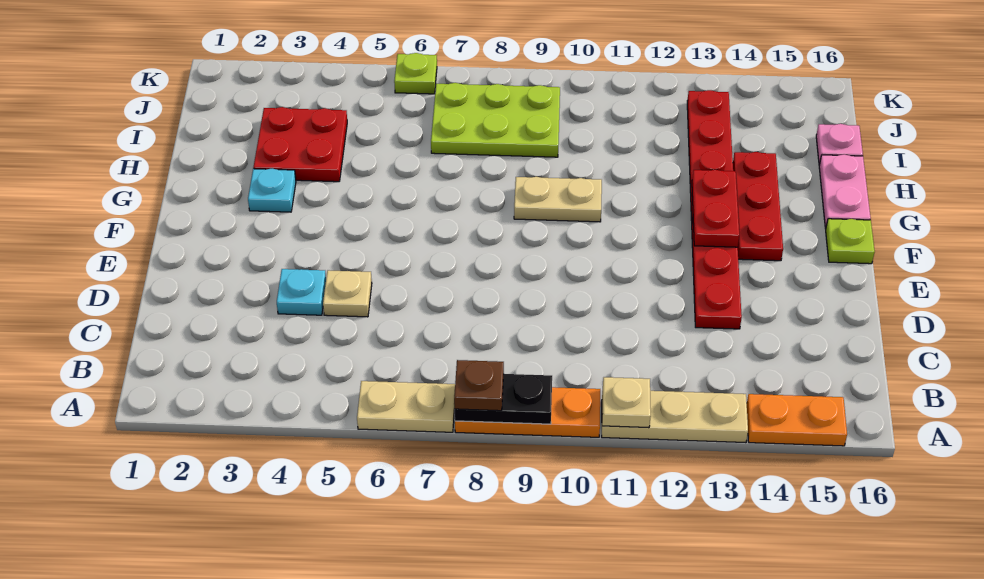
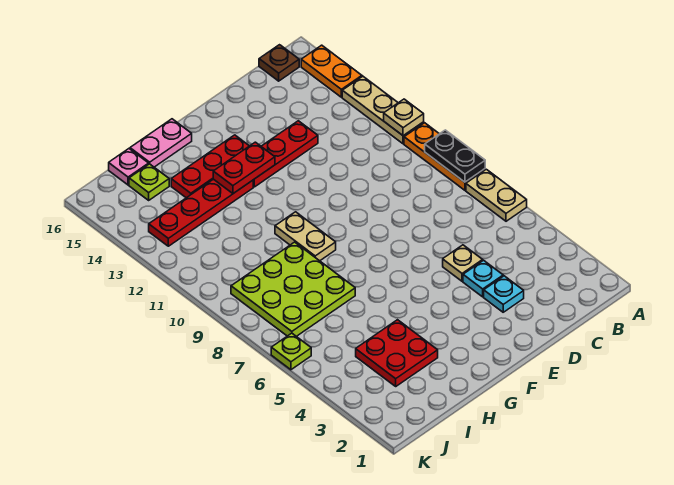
brown 1x1 plate [454,360,504,411] -> brown 1x1 plate moved to [259,45,299,81]
lime 1x1 plate [826,219,875,264] -> lime 1x1 plate moved to [129,164,169,200]
cyan 1x1 plate [248,169,296,212] -> cyan 1x1 plate moved to [484,276,524,312]
lime 2x3 plate [431,83,560,157] -> lime 3x3 plate [231,242,355,336]

